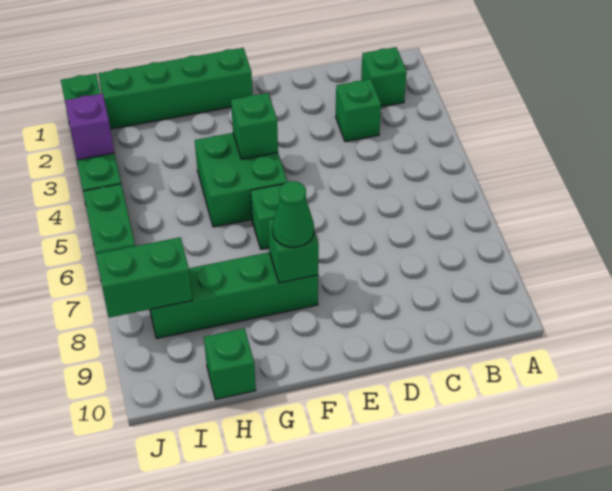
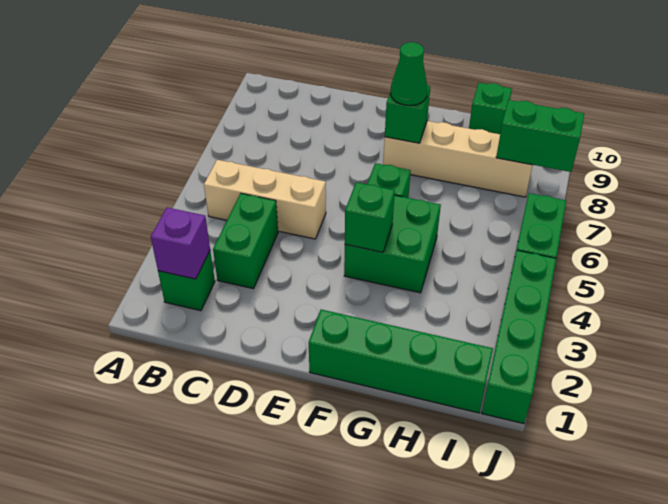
none -> tan 1x3 brick [204,160,326,239]
green 1x1 brick [336,79,381,142] -> green 1x2 brick [213,193,278,289]
green 1x4 brick [150,252,318,338] -> tan 1x4 brick [383,121,532,197]
purple 1x1 brick [65,94,114,160] -> purple 1x1 brick moved to [151,207,210,279]

